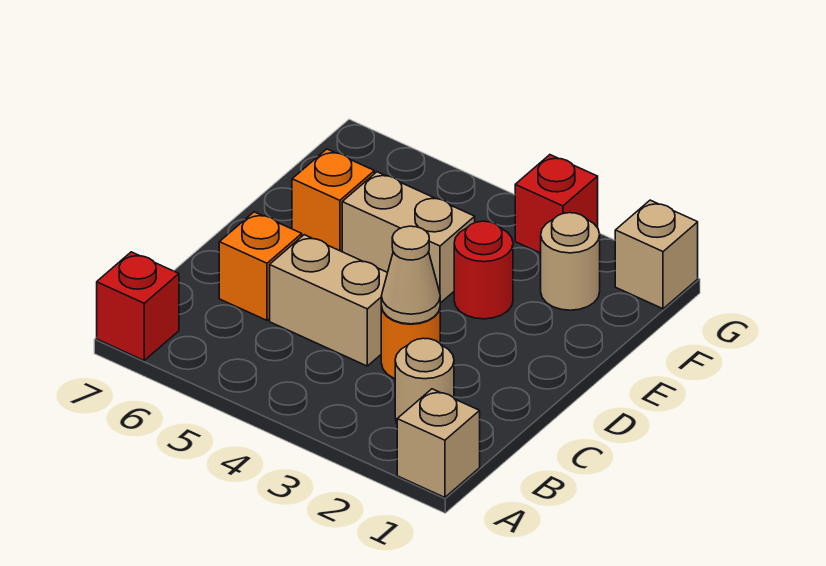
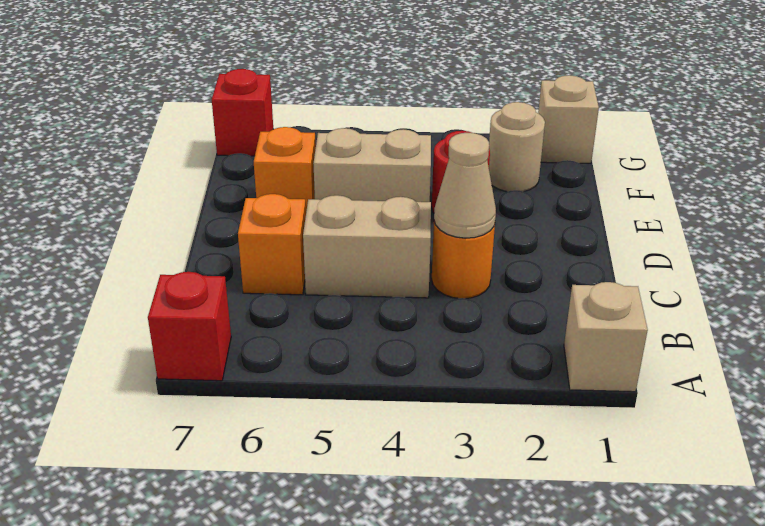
tan 1x1 round brick [395,338,454,423] -> none
red 1x1 brick [515,155,598,253] -> red 1x1 brick moved to [212,69,273,156]

